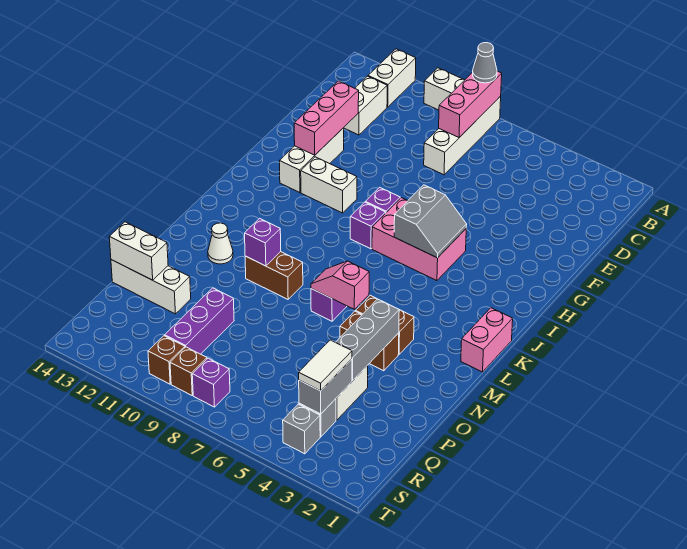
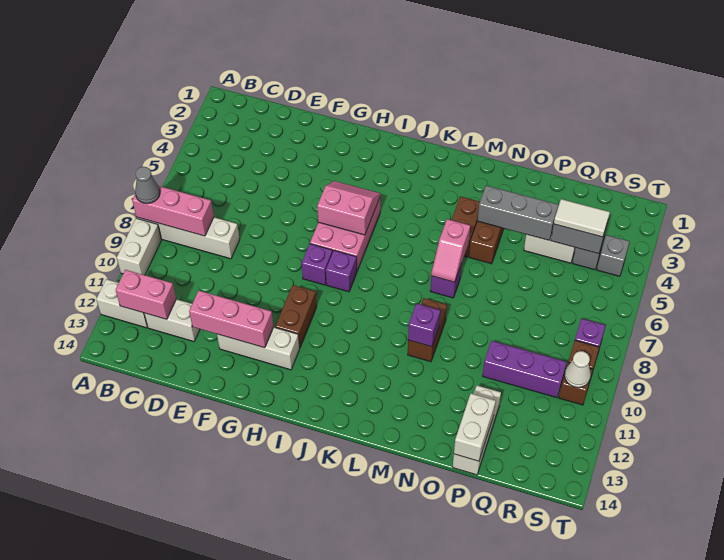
grey 2x2 slope [394,185,467,258] -> pink 2x2 slope [317,181,380,235]
white 1x2 brick [301,157,357,213] -> brown 1x2 brick [275,285,317,347]
pink 1x2 brick [461,308,513,372] -> pink 1x2 brick moved to [116,270,176,319]
white 1x1 cone [208,223,233,264] -> white 1x1 cone moved to [565,351,591,388]

